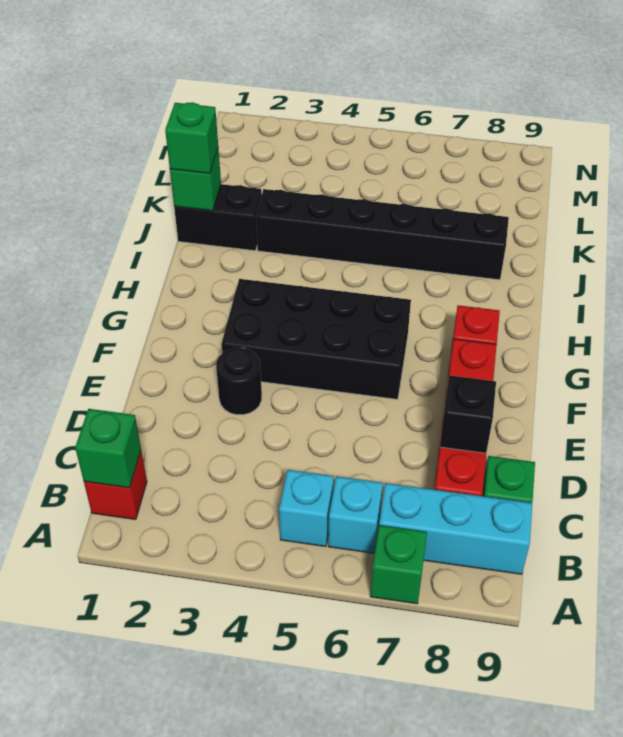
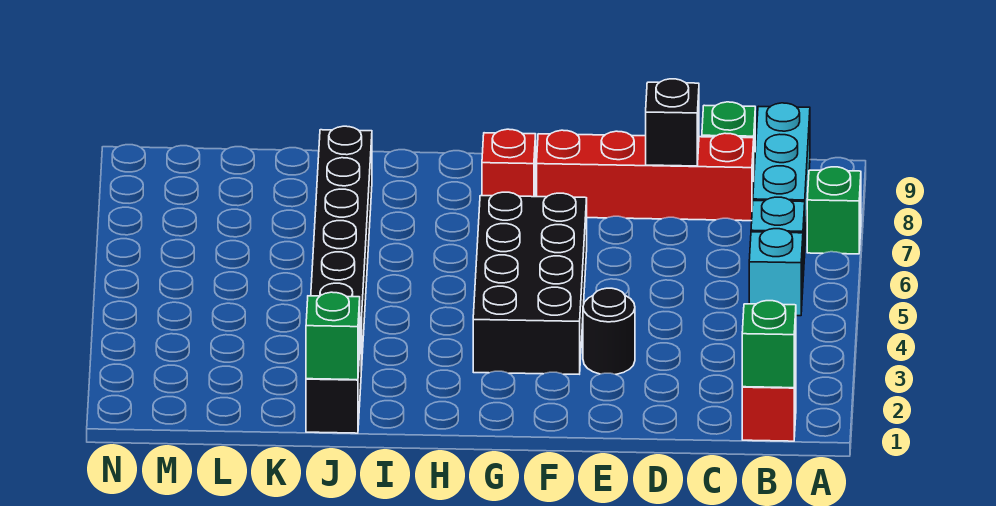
green 1x1 brick [165,102,218,174] -> none

